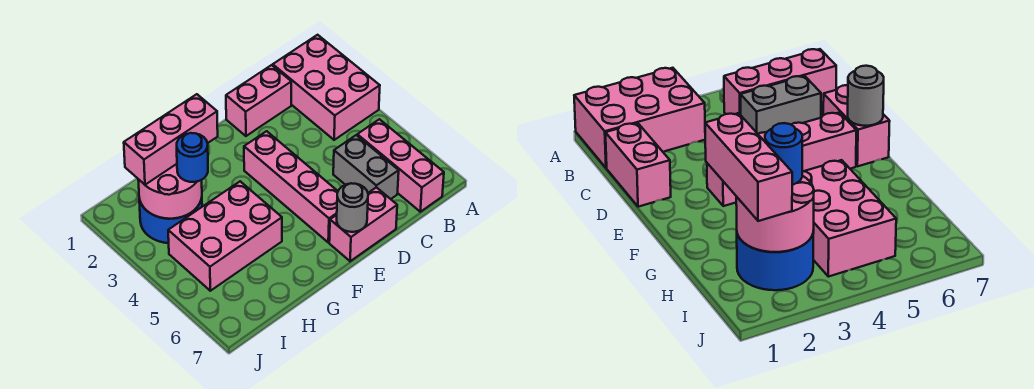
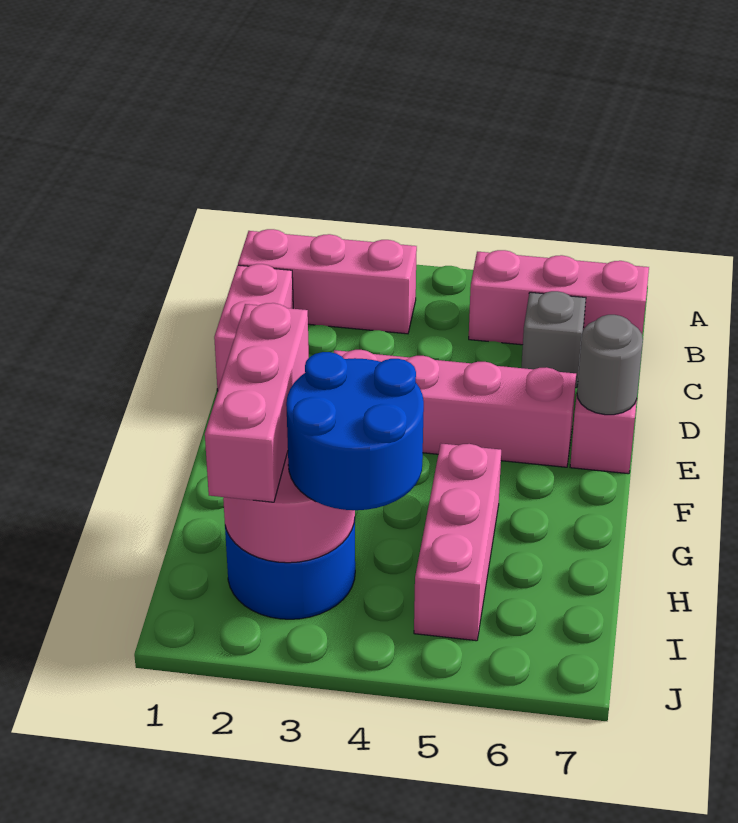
pink 2x3 brick [273,35,380,140] -> pink 1x3 brick [238,229,417,334]
grey 1x2 brick [333,135,399,199] -> grey 1x1 brick [521,291,586,388]
pink 2x3 brick [168,181,282,291] -> pink 1x3 brick [414,444,501,641]
blue 1x1 round brick [177,133,208,182] -> blue 2x2 round brick [286,352,424,510]

